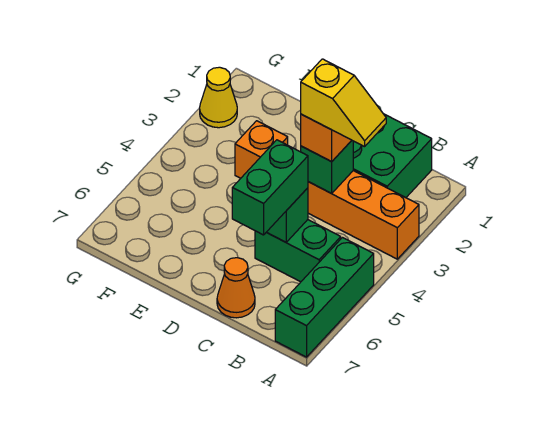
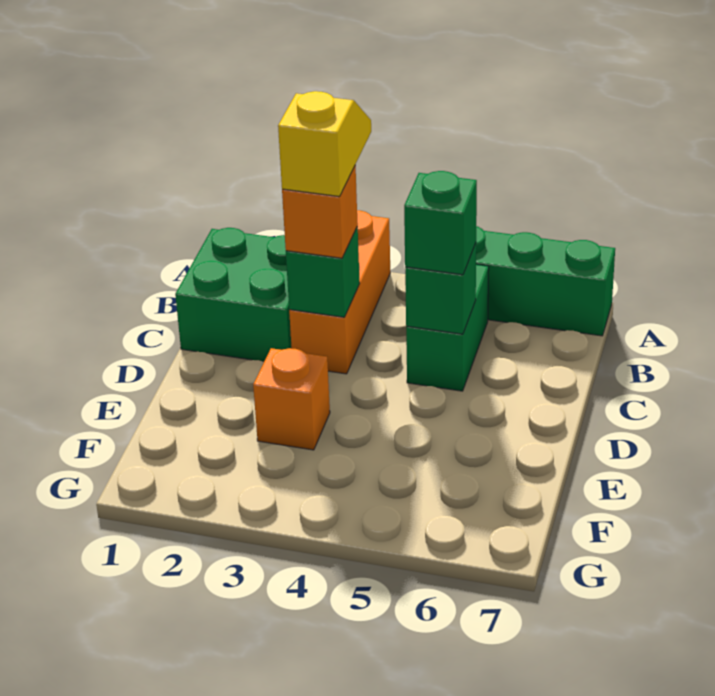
green 1x2 brick [232,140,308,235] -> green 1x1 brick [404,171,477,275]
orange 1x1 cone [217,258,255,318] -> none
yellow 1x1 cone [200,67,237,128] -> none

